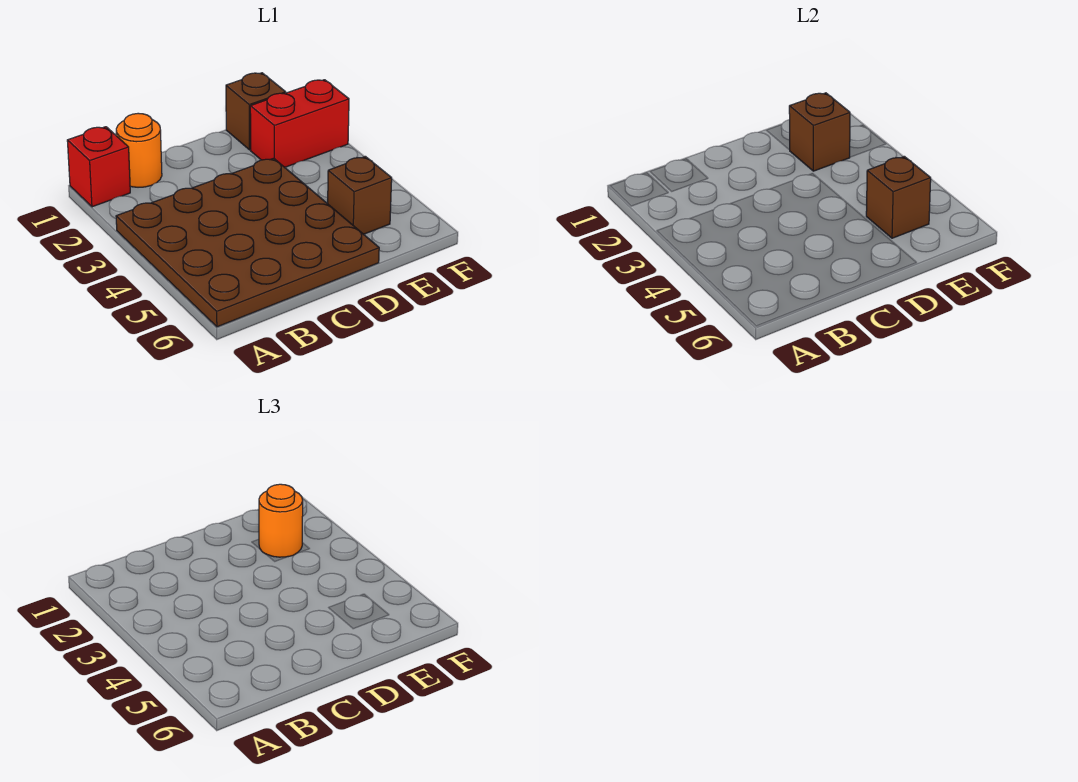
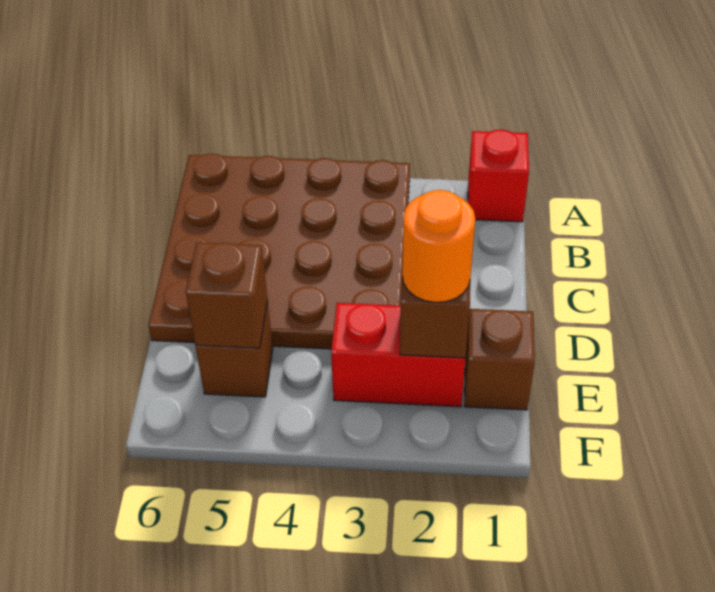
orange 1x1 round brick [116,113,162,187] -> none
red 1x2 brick [250,80,349,167] -> red 1x2 brick turned to [331,303,465,407]

